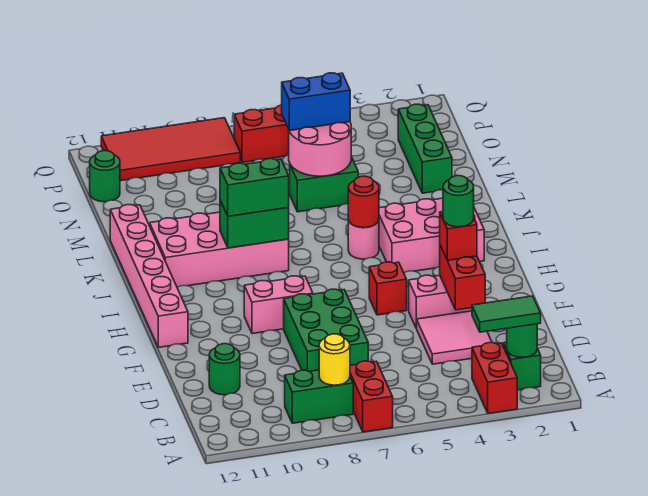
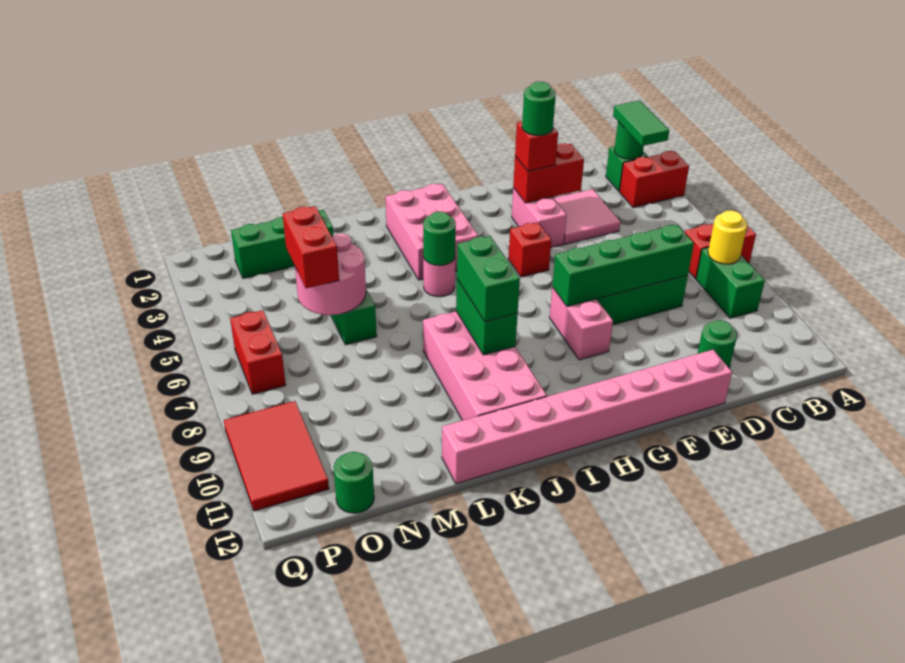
none -> green 1x4 brick [552,224,694,306]
pink 1x6 brick [110,205,188,347] -> pink 1x8 brick [442,350,732,484]
red 1x1 round brick [348,176,379,228] -> green 1x1 round brick [423,212,456,266]
blue 1x2 brick [282,73,350,131] -> red 1x2 brick [283,206,339,288]
red 2x4 tile [101,118,240,181] -> red 2x3 tile [224,401,329,511]

